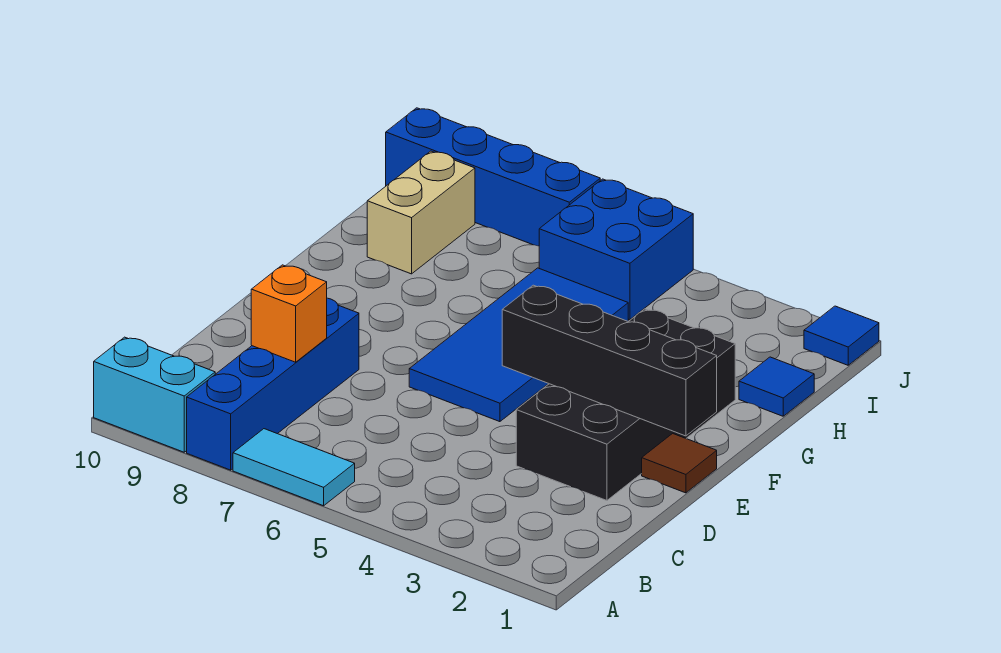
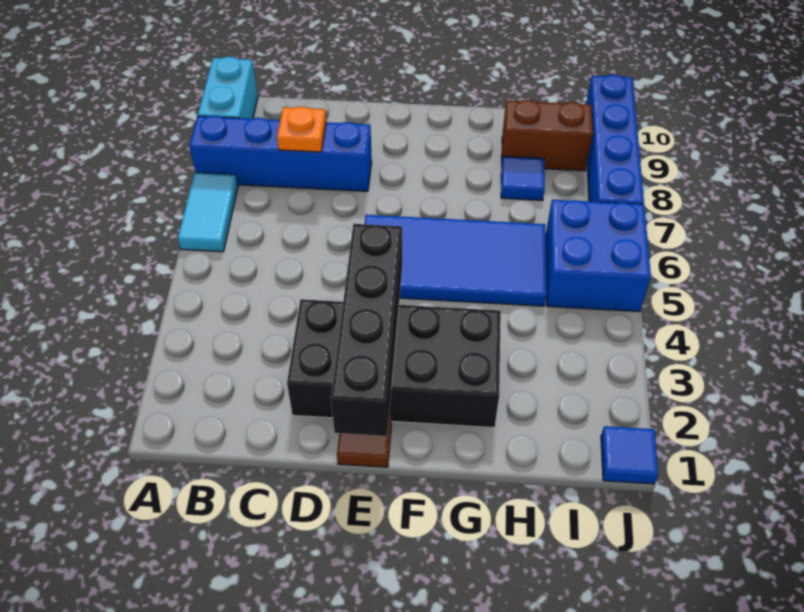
orange 1x1 brick [251,265,327,362] -> orange 1x1 plate [277,107,326,152]
blue 1x1 tile [739,357,814,416] -> blue 1x1 tile moved to [501,156,545,200]
tan 1x2 brick [367,151,475,274] -> brown 1x2 brick [502,100,593,171]

